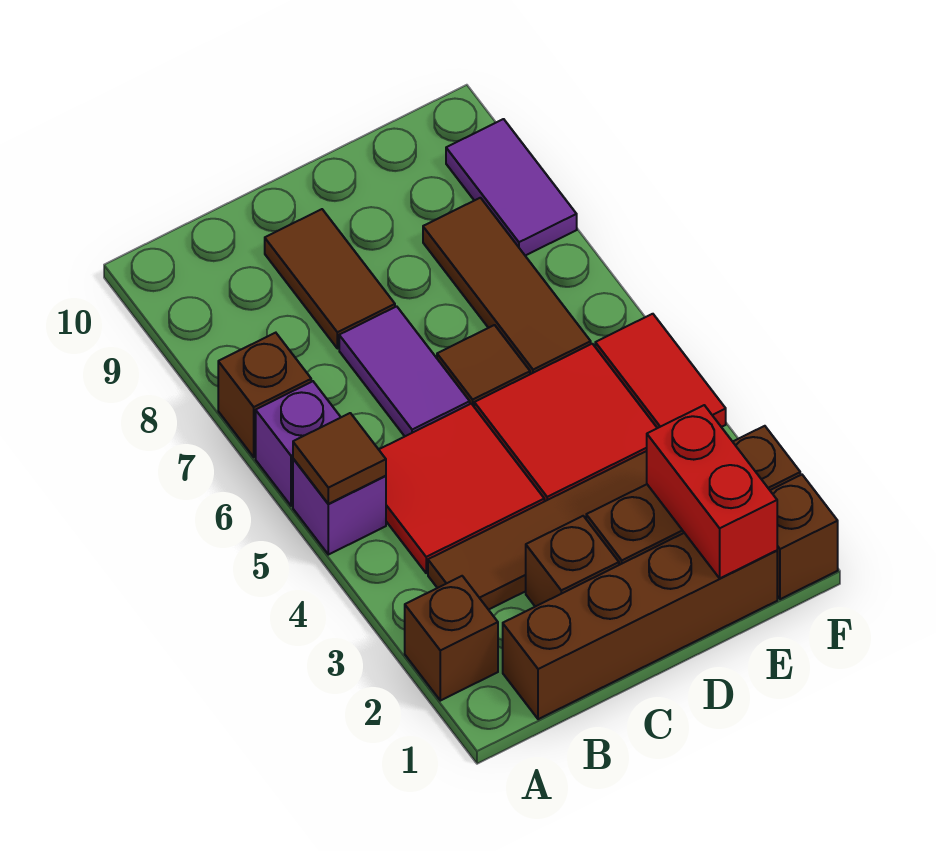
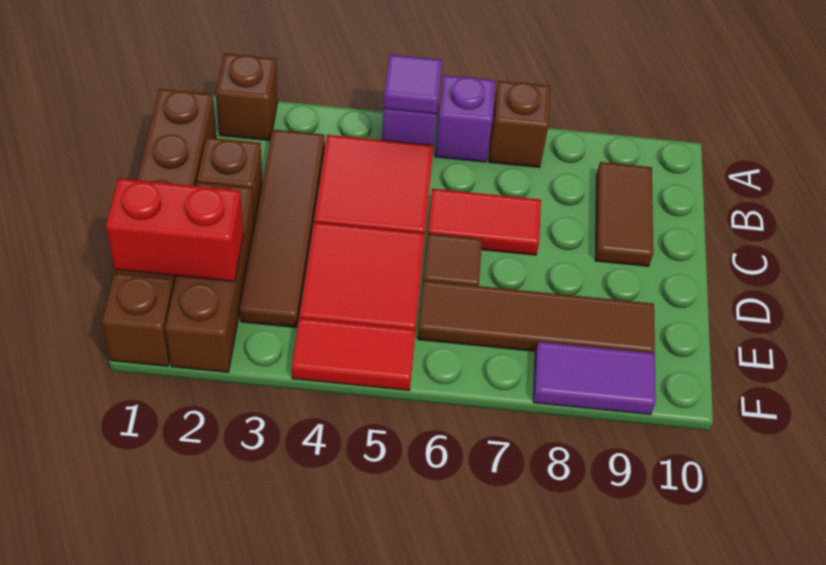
brown 1x1 tile [293,413,386,504] -> purple 1x1 tile [384,55,442,114]
purple 1x2 tile [339,306,470,436] -> red 1x2 tile [428,189,541,255]
brown 1x2 tile [265,209,395,349] -> brown 1x2 tile turned to [595,162,653,266]
brown 1x3 tile [423,198,591,374] -> brown 1x4 tile [418,281,655,353]

